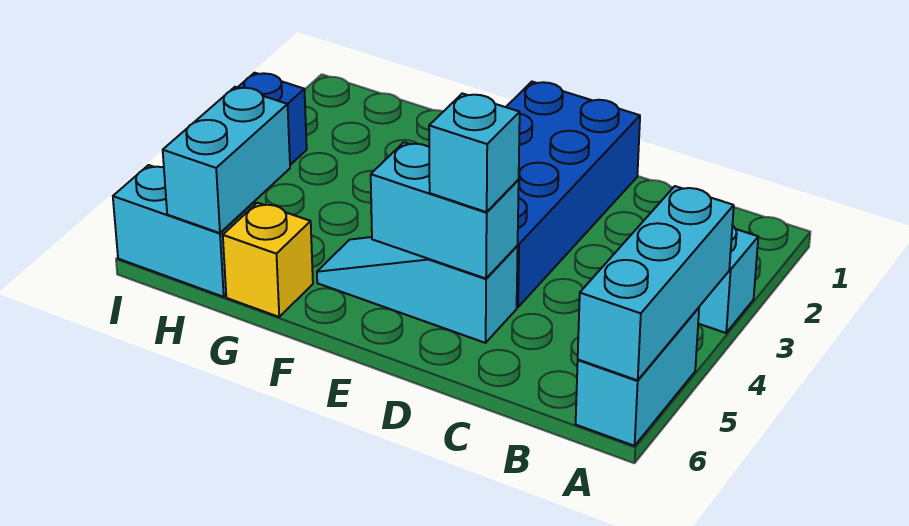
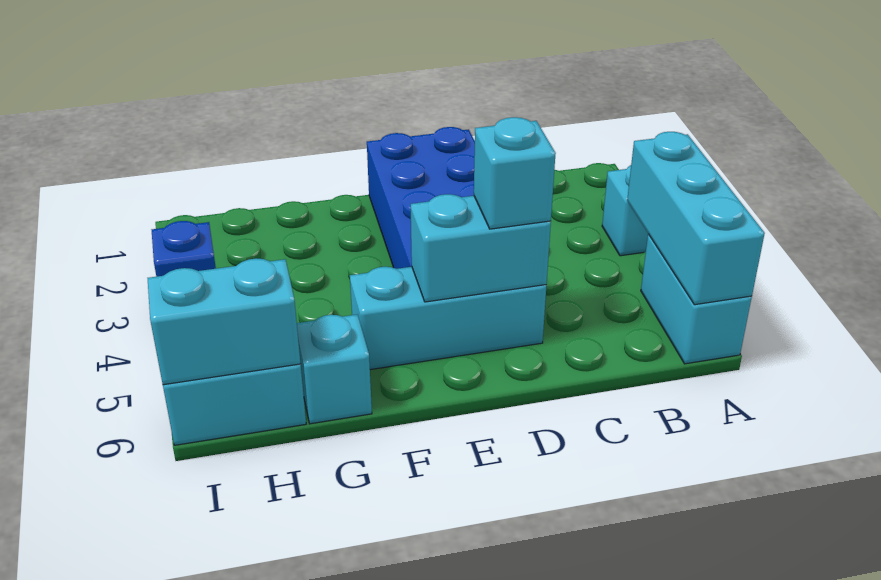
cyan 1x3 slope [317,237,518,343] -> cyan 1x3 brick [350,267,547,370]
yellow 1x1 brick [223,203,313,317] -> cyan 1x1 brick [297,314,372,424]
cyan 1x2 brick [163,87,290,233] -> cyan 1x2 brick turned to [148,258,301,385]

